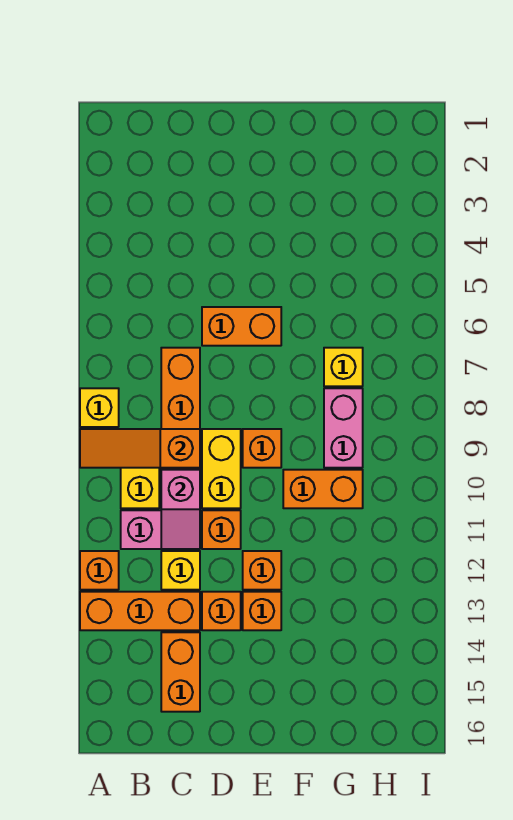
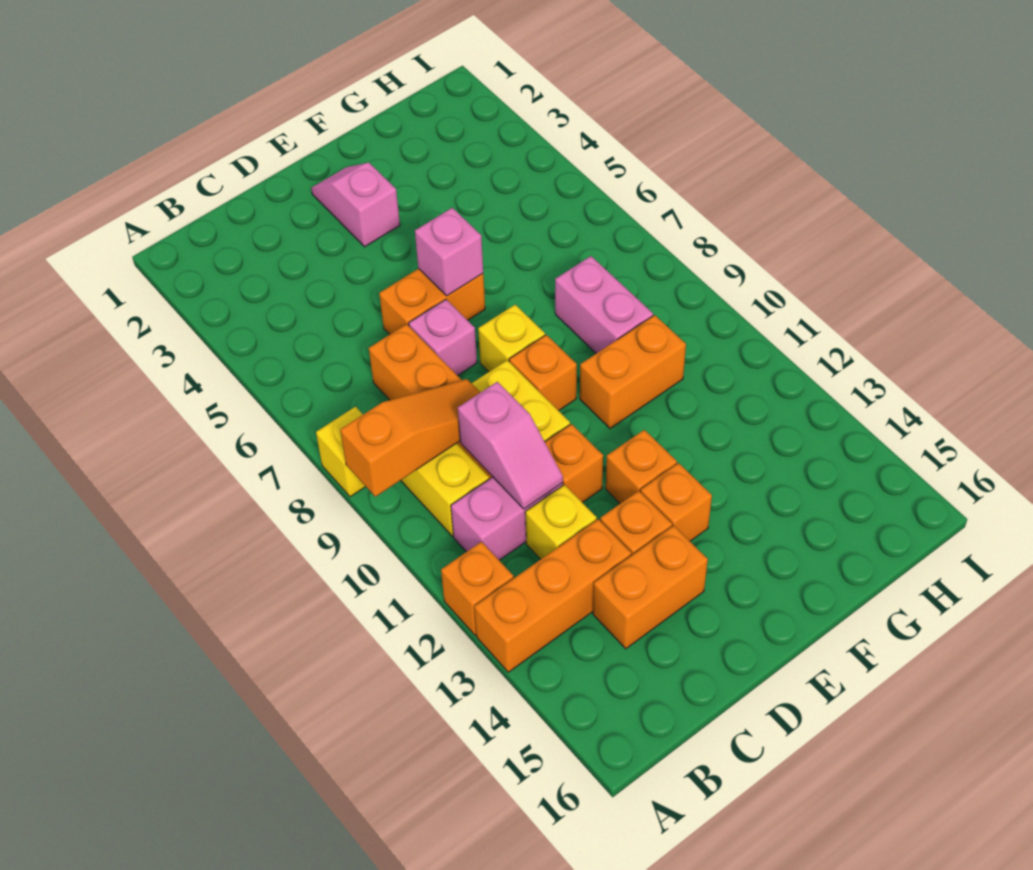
orange 1x3 slope [80,429,200,468] -> orange 1x3 slope turned to [340,379,481,497]
orange 1x2 brick [161,632,200,712] -> orange 1x2 brick turned to [593,526,708,649]
none -> pink 1x1 brick [409,300,477,376]
none -> pink 1x2 slope [311,163,400,247]
none -> pink 1x1 brick [415,208,483,296]
yellow 1x1 brick [324,348,363,386] -> yellow 1x1 brick moved to [478,305,545,372]

